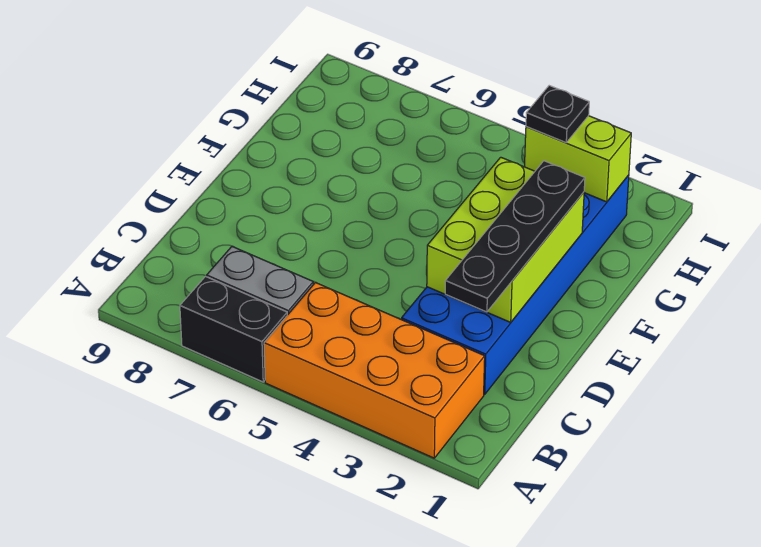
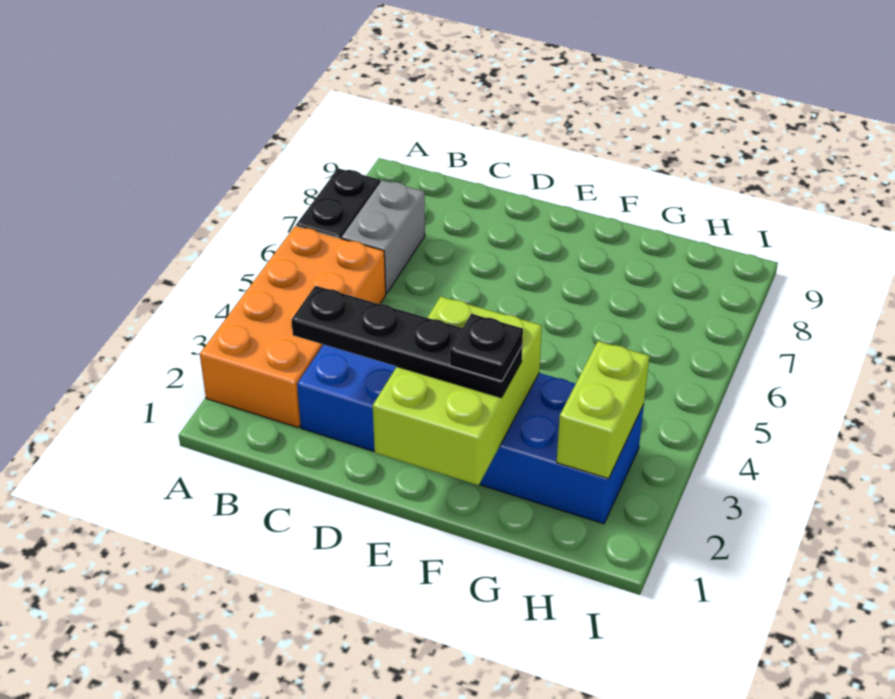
lime 2x3 brick [427,157,584,322] -> lime 2x3 brick turned to [373,297,542,485]
black 1x1 plate [526,86,589,142] -> black 1x1 plate moved to [450,314,523,381]

